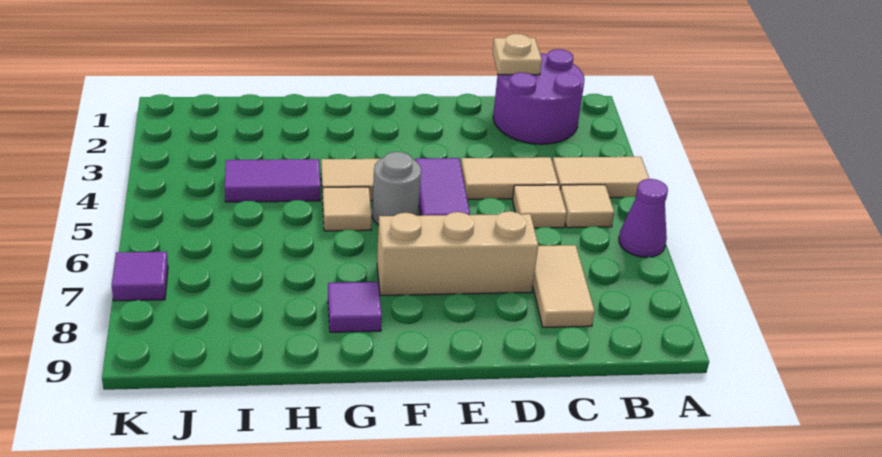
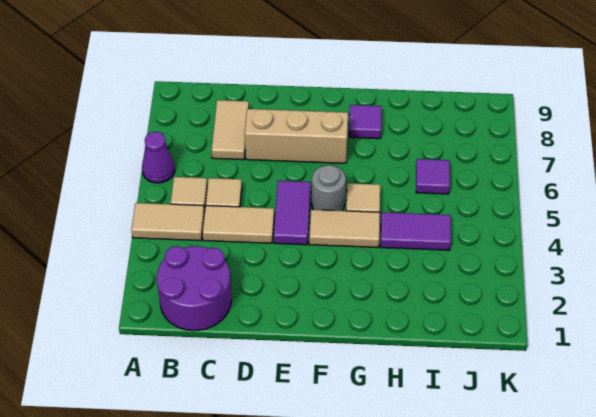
tan 1x1 plate [493,34,542,75] -> none
purple 1x1 tile [112,252,168,301] -> purple 1x1 tile moved to [416,159,450,194]

